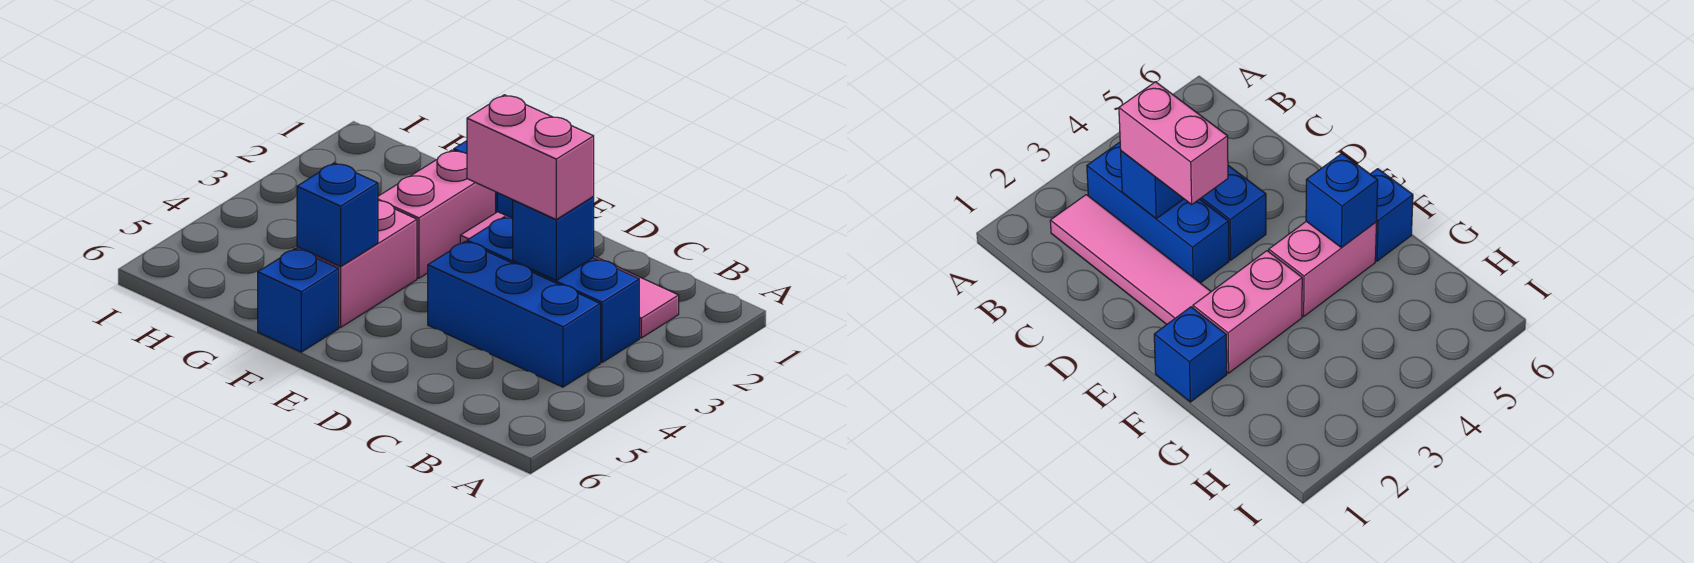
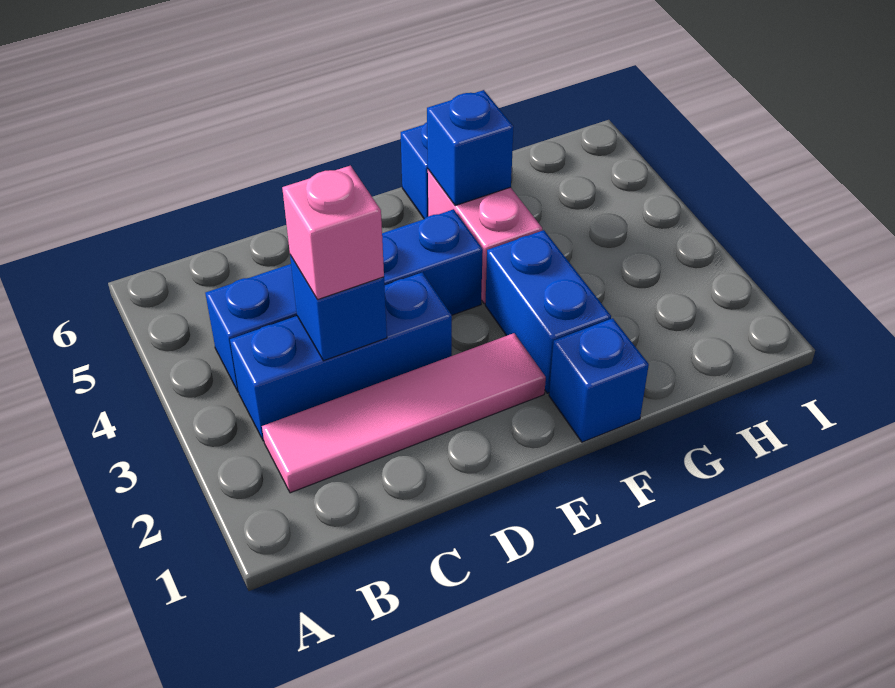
blue 1x3 brick [428,242,600,387] -> blue 1x4 brick [205,209,483,392]
pink 1x2 brick [467,95,594,219] -> pink 1x1 brick [282,166,384,300]
pink 1x2 brick [378,150,495,278] -> blue 1x2 brick [485,230,611,393]

